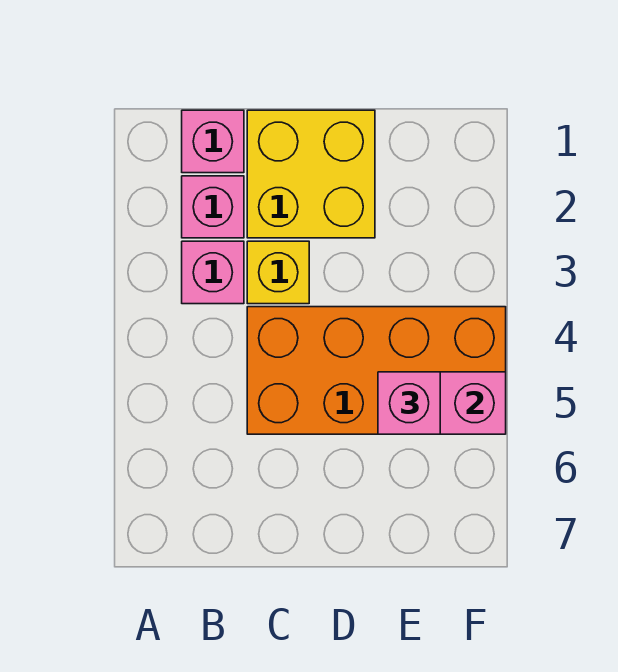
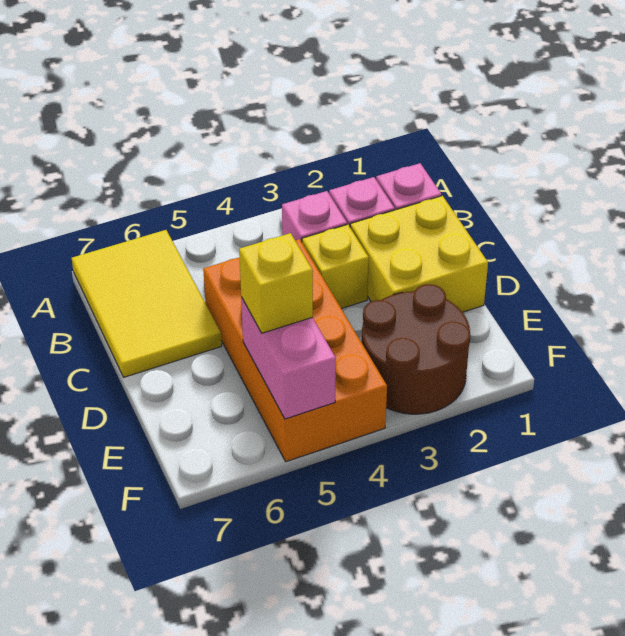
none -> yellow 2x3 tile [72,230,222,377]
none -> brown 2x2 round brick [362,284,471,414]
pink 1x1 brick [378,372,440,434] -> yellow 1x1 brick [239,233,313,333]

